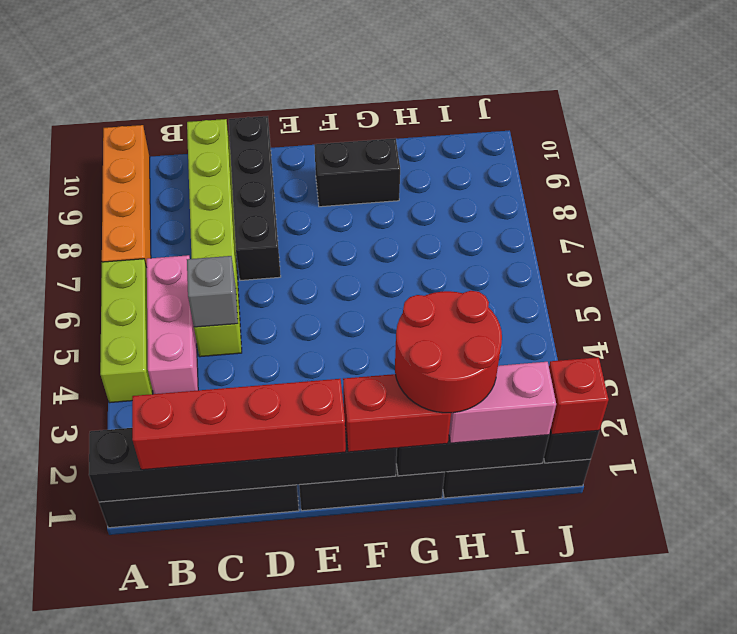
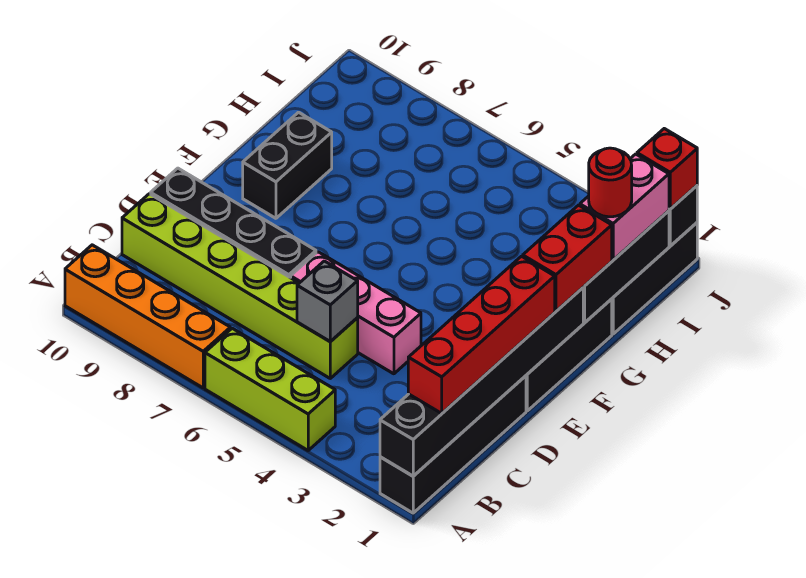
pink 1x3 brick [147,255,198,394] -> pink 1x3 brick moved to [291,252,421,374]
red 2x2 round brick [395,291,502,413] -> red 1x1 round brick [589,148,632,217]

